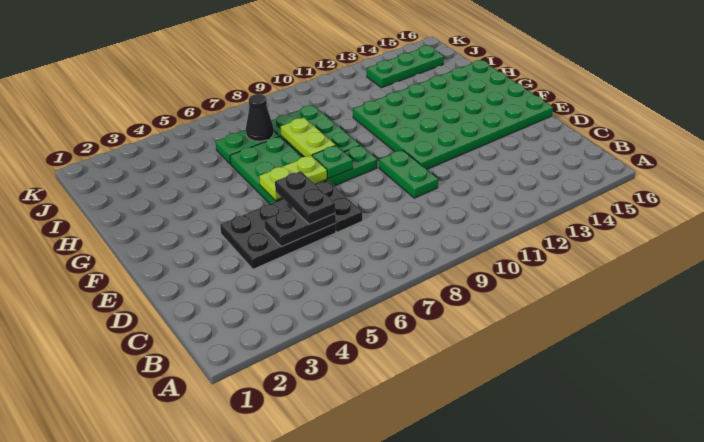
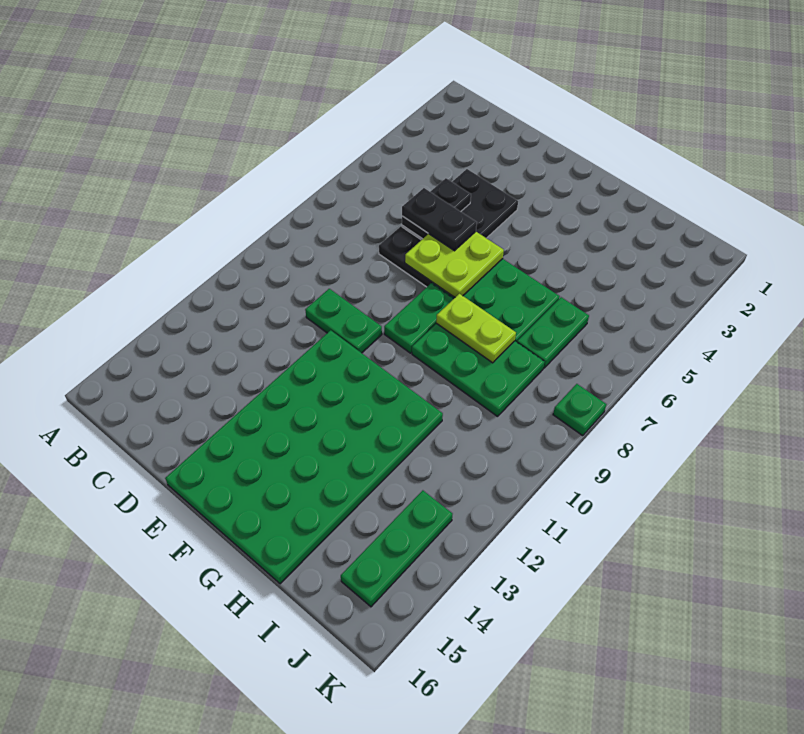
lime 1x2 plate [259,155,327,200] -> lime 2x2 plate [405,232,504,297]
green 1x1 plate [312,145,353,179] -> green 1x1 plate moved to [553,384,606,436]
black 1x1 cone [246,94,274,141] -> none

